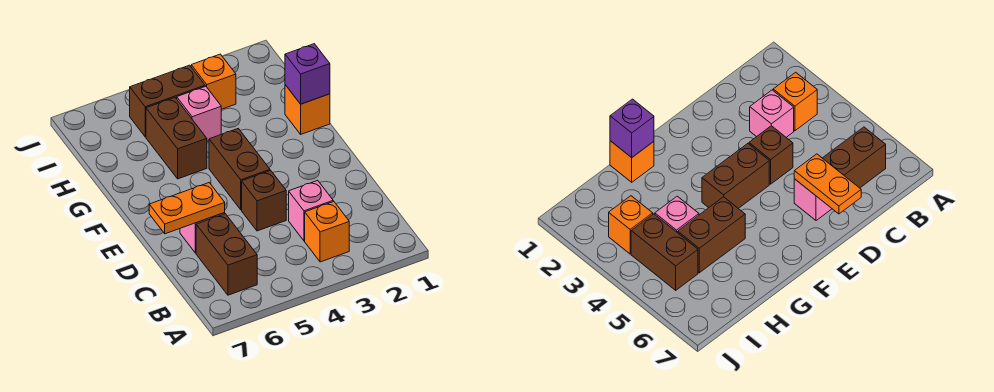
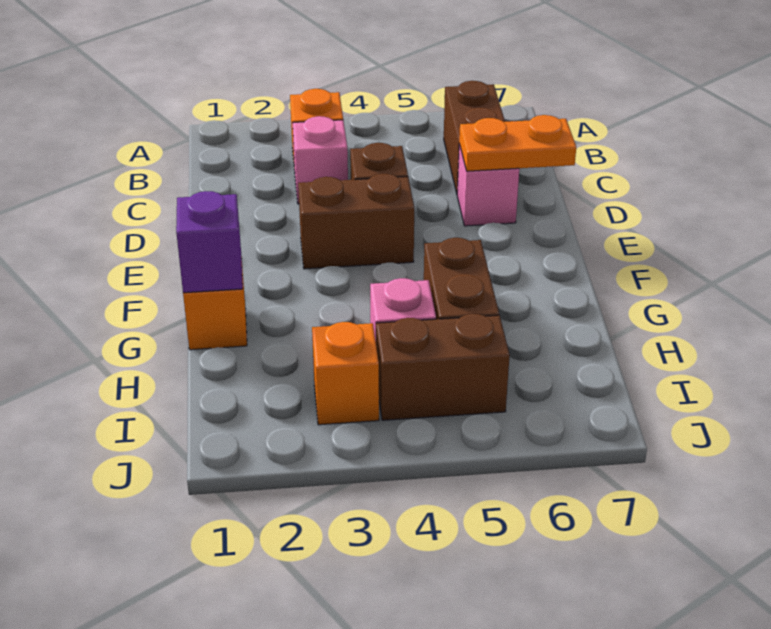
brown 1x2 brick [209,129,270,210] -> brown 1x2 brick turned to [298,174,414,269]

